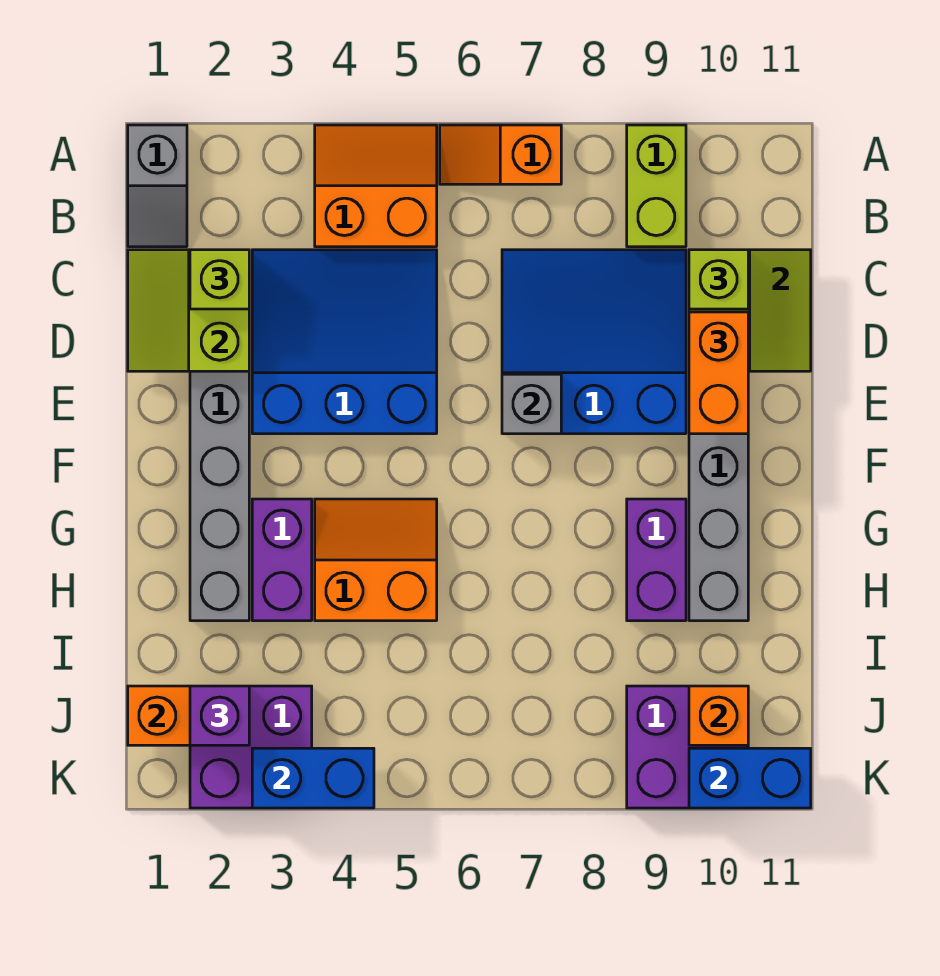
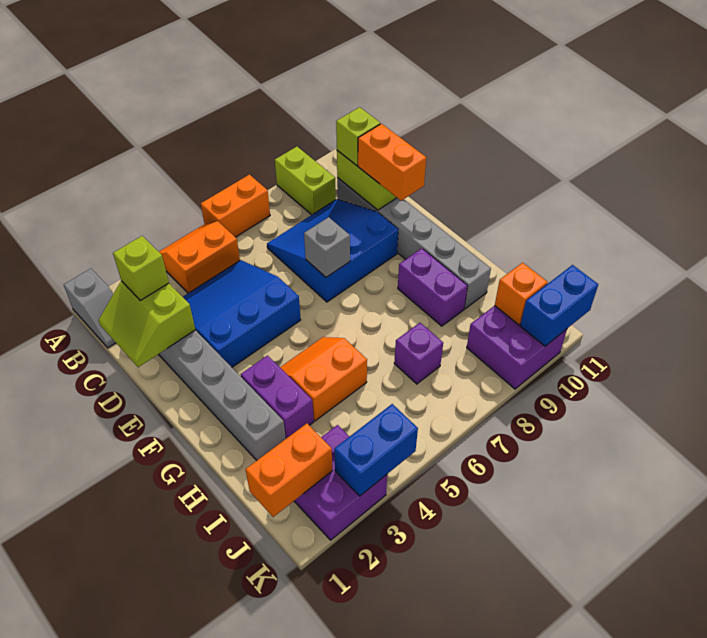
orange 1x2 slope [440,125,561,184] -> orange 1x2 brick [201,175,270,237]
purple 1x1 brick [190,686,249,745] -> purple 1x1 brick moved to [394,323,443,384]

